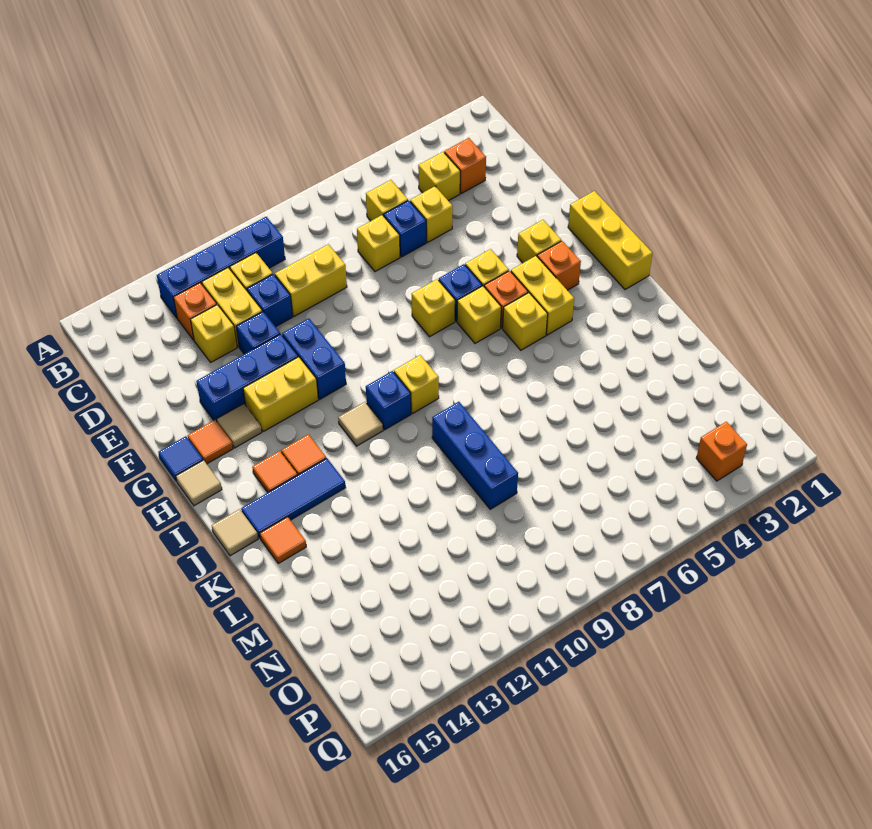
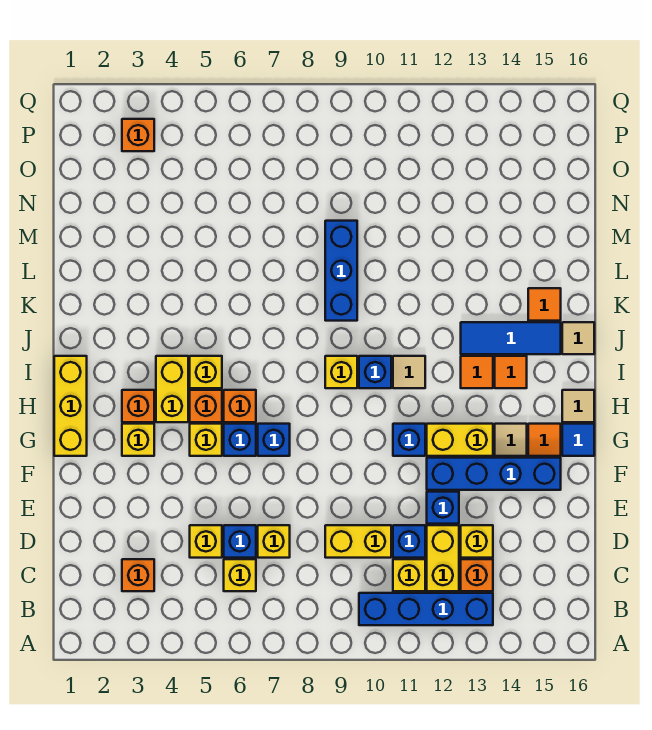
yellow 1x1 brick [418,152,460,201] -> none
blue 1x2 brick [282,318,346,399] -> blue 1x1 brick [393,424,425,456]
blue 1x3 brick [196,334,298,421] -> blue 1x4 brick [427,458,561,490]
yellow 1x1 brick [412,279,455,337] -> blue 1x1 brick [258,424,290,456]
yellow 1x1 brick [457,286,501,343] -> orange 1x1 brick [224,390,256,422]

